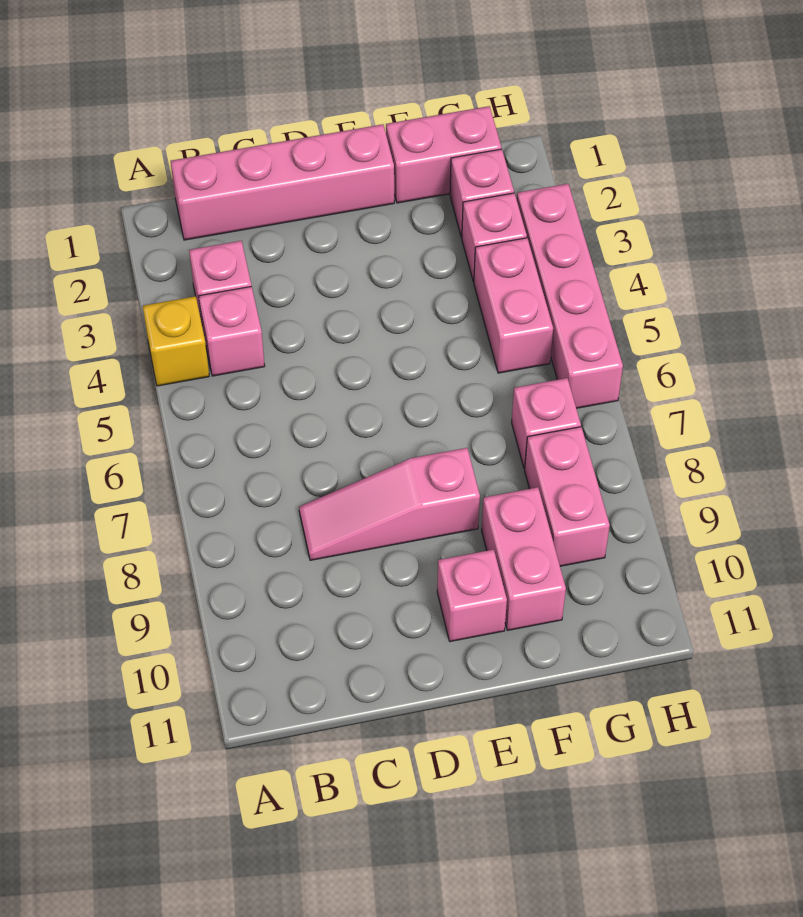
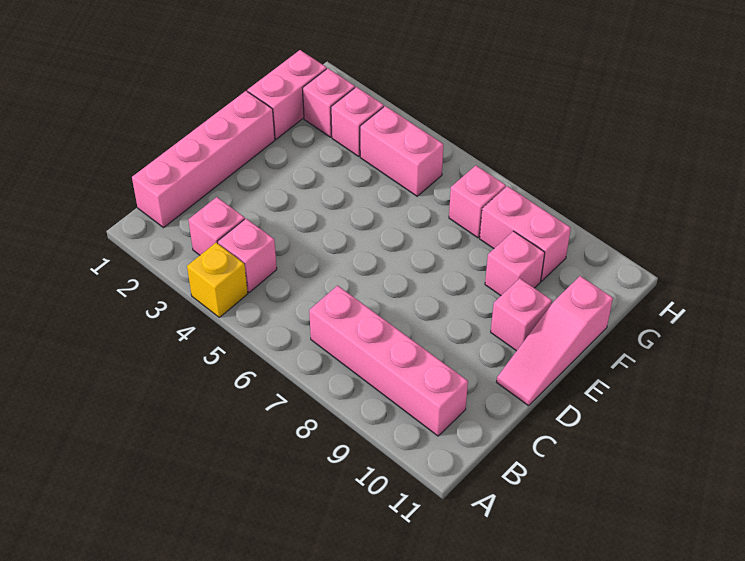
pink 1x3 slope [299,448,480,560] -> pink 1x3 slope moved to [497,276,613,406]
pink 1x2 brick [482,487,566,630] -> pink 1x1 brick [485,231,545,295]
pink 1x4 brick [517,184,623,408] -> pink 1x4 brick moved to [309,286,468,436]

